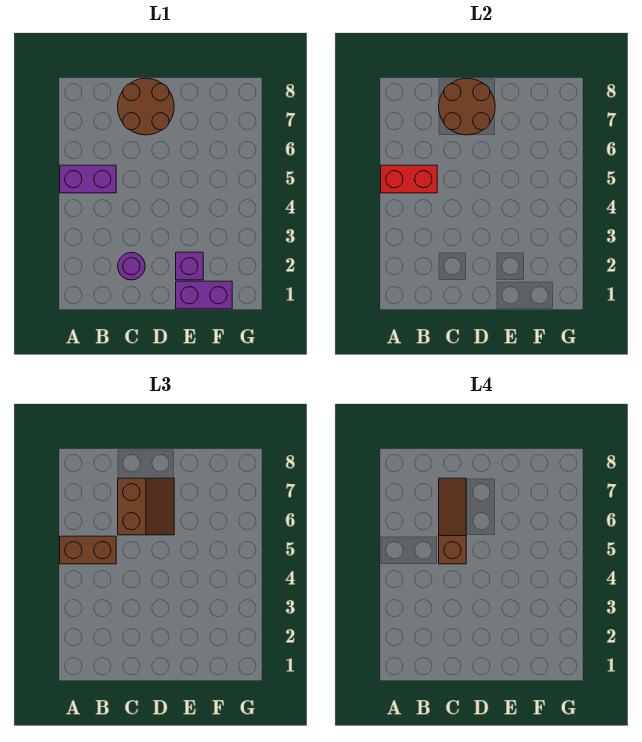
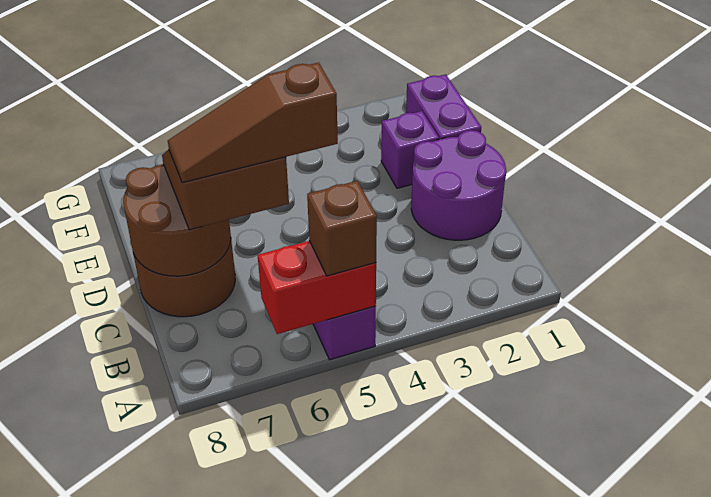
red 1x2 brick [381,165,437,193] -> red 1x2 brick turned to [258,241,376,334]
brown 1x2 brick [60,536,116,564] -> brown 1x1 brick [307,181,377,276]
purple 1x1 round brick [118,253,145,280] -> purple 2x2 round brick [411,130,506,240]

